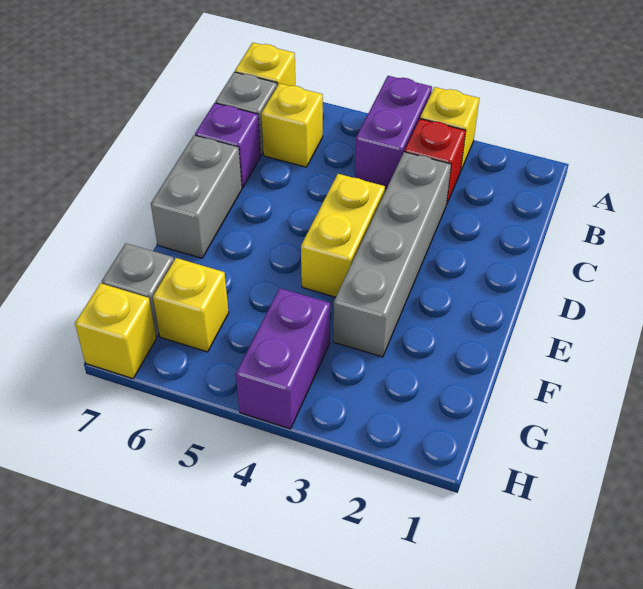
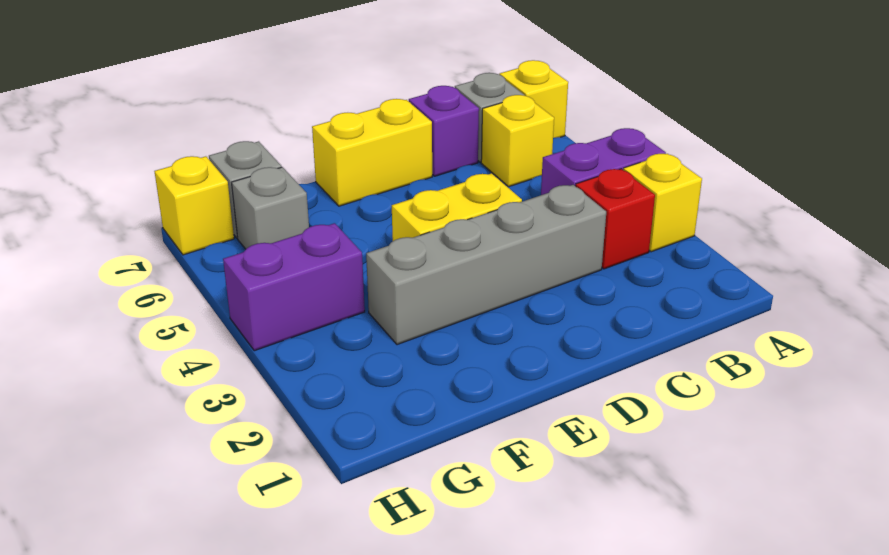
grey 1x2 brick [151,135,242,258] -> yellow 1x2 brick [312,99,432,206]
yellow 1x1 brick [153,258,229,352] -> grey 1x1 brick [232,167,309,249]

